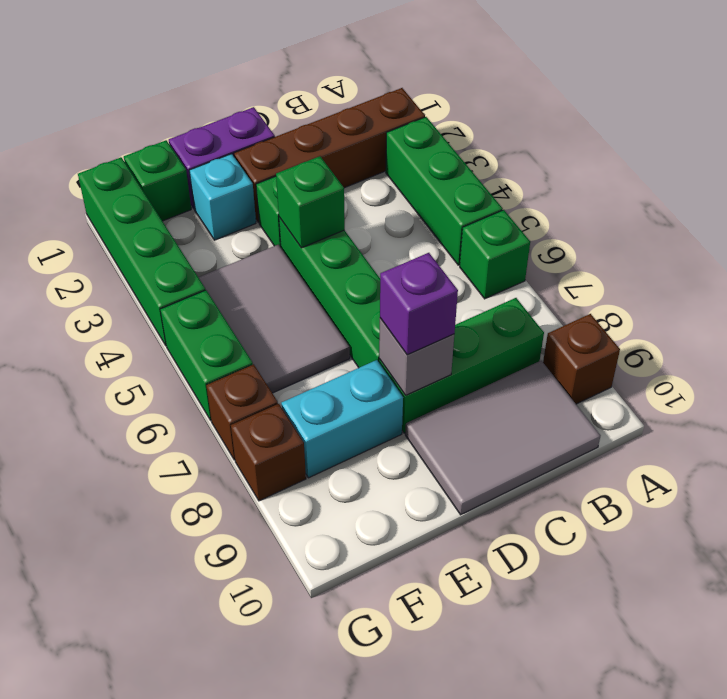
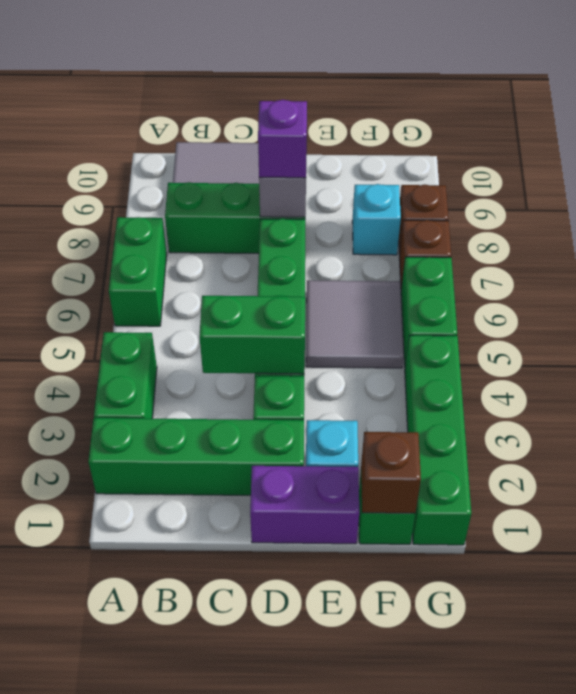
brown 1x4 brick [234,88,425,222] -> green 1x4 brick [88,418,304,495]
green 1x3 brick [386,117,503,265] -> green 1x2 brick [94,332,157,419]
green 1x1 brick [460,210,530,299] -> green 1x2 brick [109,217,167,326]
brown 1x1 brick [543,314,620,404] -> brown 1x1 brick moved to [361,432,421,513]
green 1x1 brick [276,156,345,248] -> green 1x2 brick [199,296,305,374]
grey 2x3 tile [198,245,350,393] -> grey 2x2 tile [306,280,404,368]
cyan 1x2 brick [281,360,403,478] -> cyan 1x1 brick [352,184,401,255]

